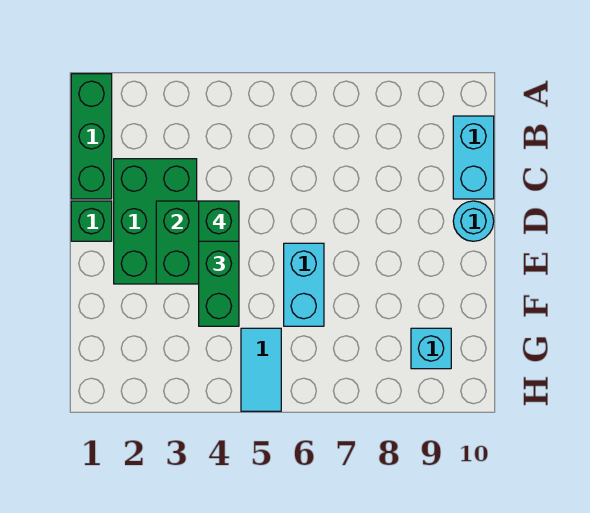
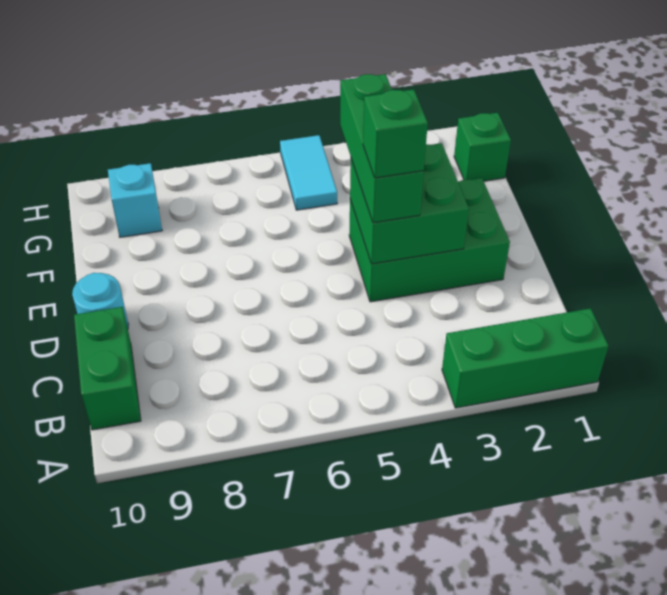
green 1x3 brick [71,74,112,199] -> green 1x3 brick turned to [442,308,608,408]
cyan 1x2 brick [453,116,494,199] -> green 1x2 brick [74,307,141,430]
green 2x3 brick [114,159,197,284] -> green 2x3 brick turned to [349,178,510,302]
green 1x1 brick [71,201,112,241] -> green 1x1 brick moved to [454,113,511,181]
cyan 1x2 brick [284,243,324,326] -> none

